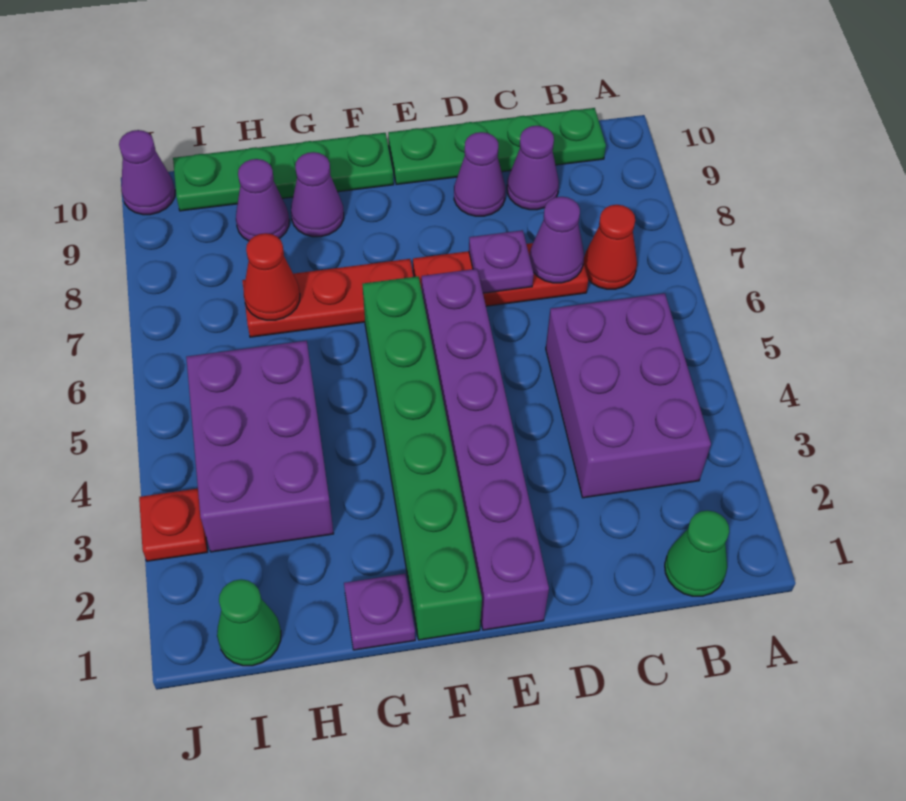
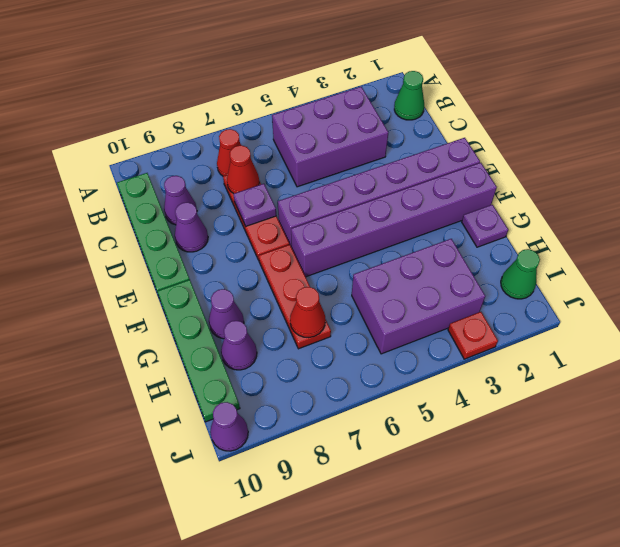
purple 1x1 cone [529,197,584,283] -> red 1x1 cone [227,145,259,194]
green 1x6 brick [362,276,482,640] -> purple 1x6 brick [291,163,497,277]

